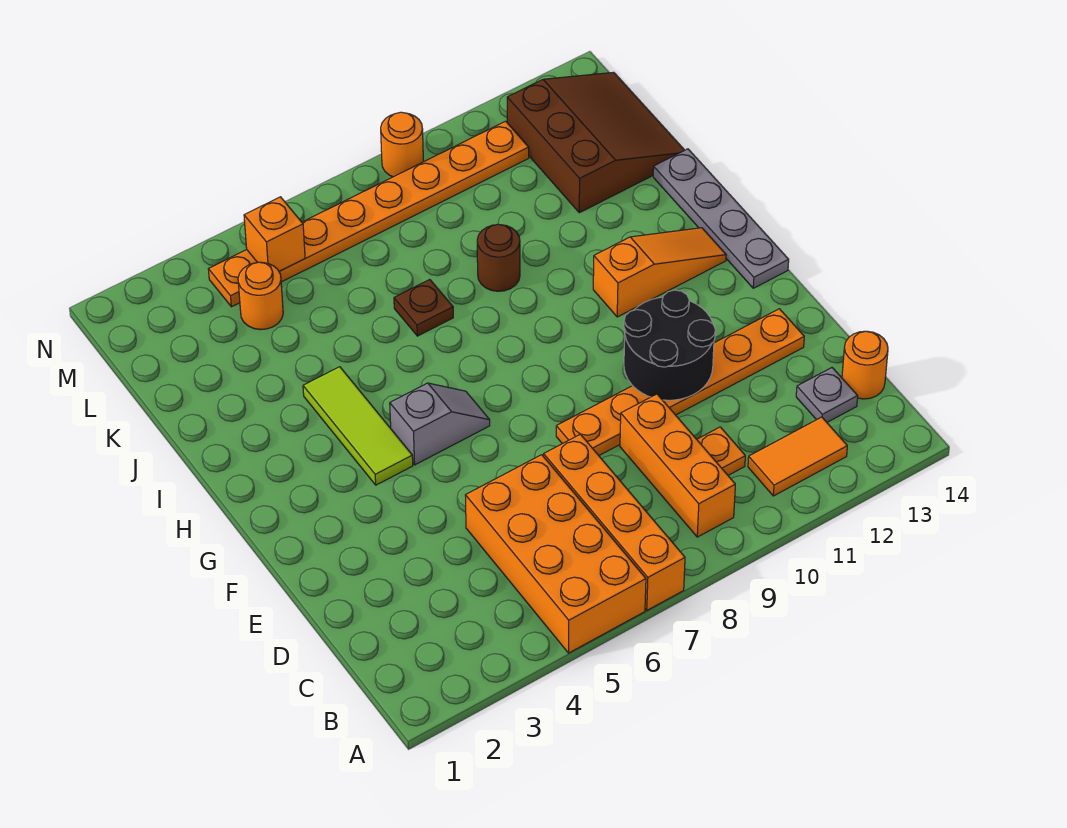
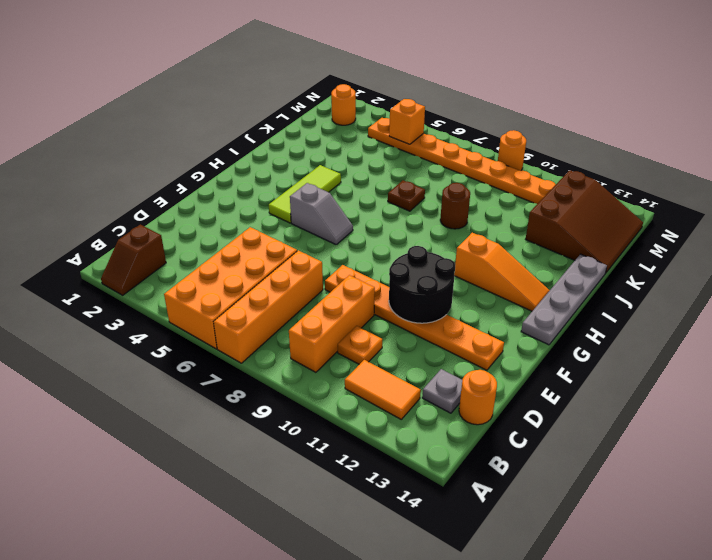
none -> brown 1x2 slope [101,224,166,295]
orange 1x1 round brick [238,262,283,330] -> orange 1x1 round brick moved to [331,84,356,125]

